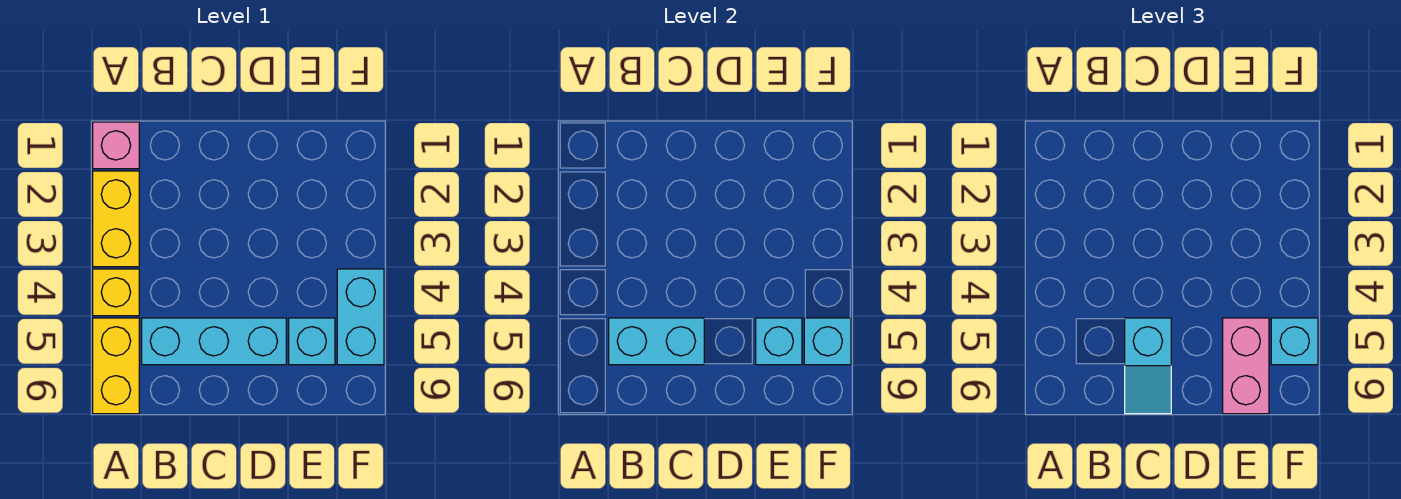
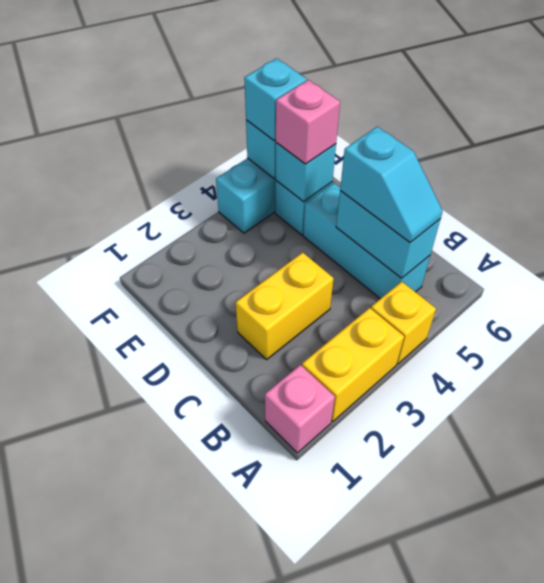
yellow 1x2 brick [93,318,139,414] -> yellow 1x2 brick moved to [236,253,334,359]
cyan 1x2 slope [1125,318,1171,414] -> cyan 1x2 slope turned to [340,127,443,242]
pink 1x2 brick [1223,318,1269,414] -> pink 1x1 brick [276,80,340,164]

